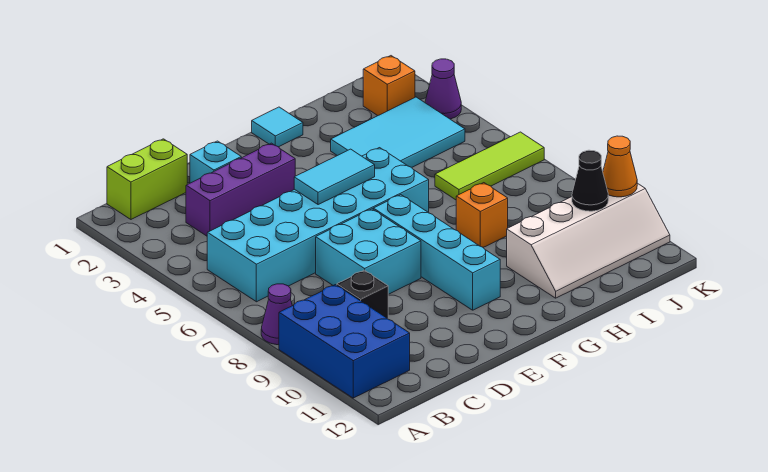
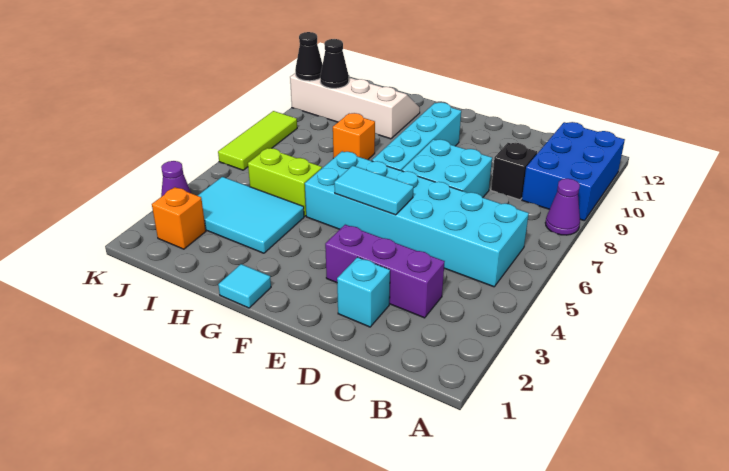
lime 1x2 brick [107,139,187,219] -> lime 1x2 brick moved to [248,148,322,216]
lime 1x3 tile [435,132,544,200] -> lime 1x3 tile turned to [218,111,297,170]
orange 1x1 cone [603,136,637,197] -> black 1x1 cone [295,32,323,81]

